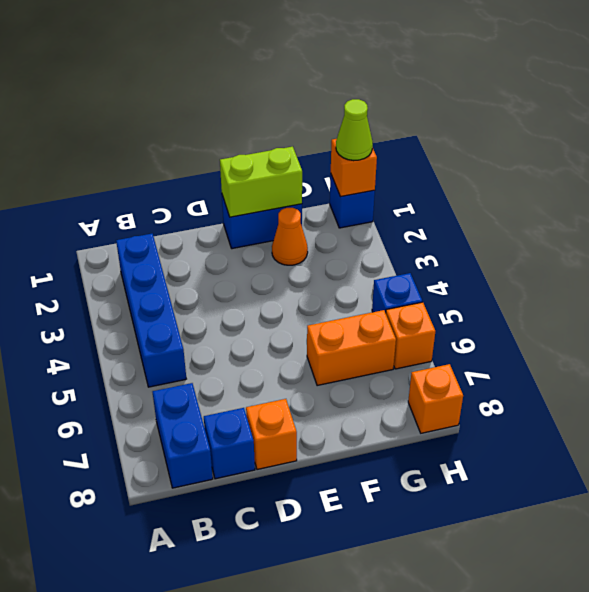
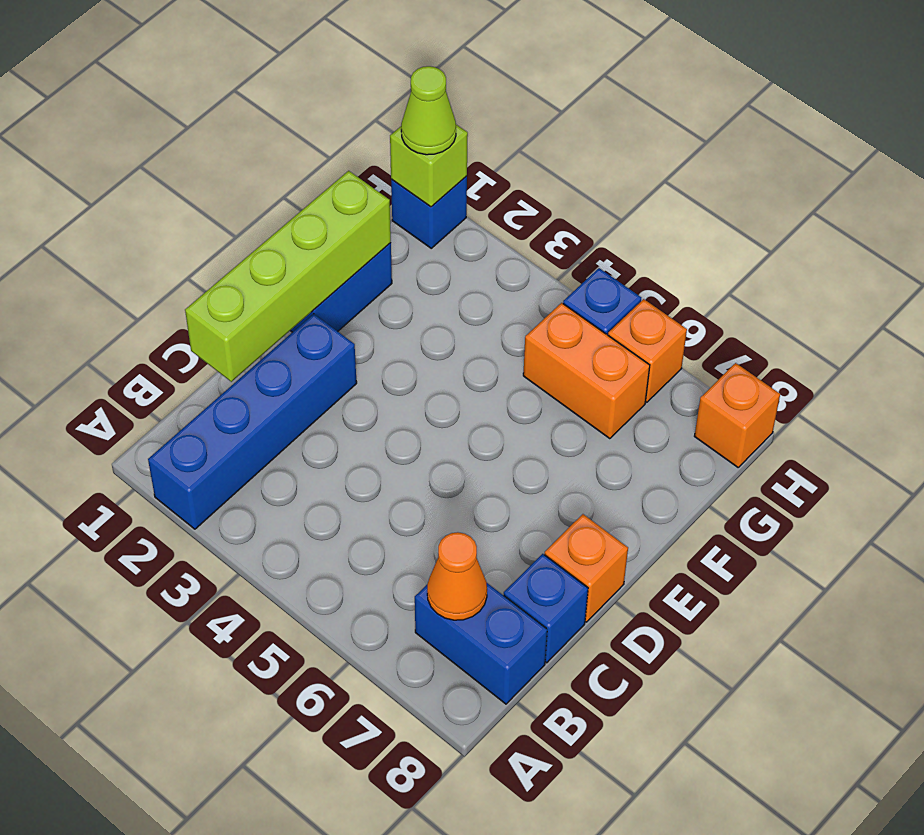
blue 1x4 brick [116,234,186,387] -> blue 1x4 brick turned to [148,314,357,529]
lime 1x2 brick [220,147,302,217] -> lime 1x4 brick [185,171,391,382]
orange 1x1 cone [272,208,308,265] -> orange 1x1 cone moved to [427,532,487,620]
orange 1x2 brick [307,310,396,386] -> orange 1x2 brick turned to [523,303,650,439]
orange 1x1 brick [331,139,377,197] -> lime 1x1 brick [390,125,468,207]

